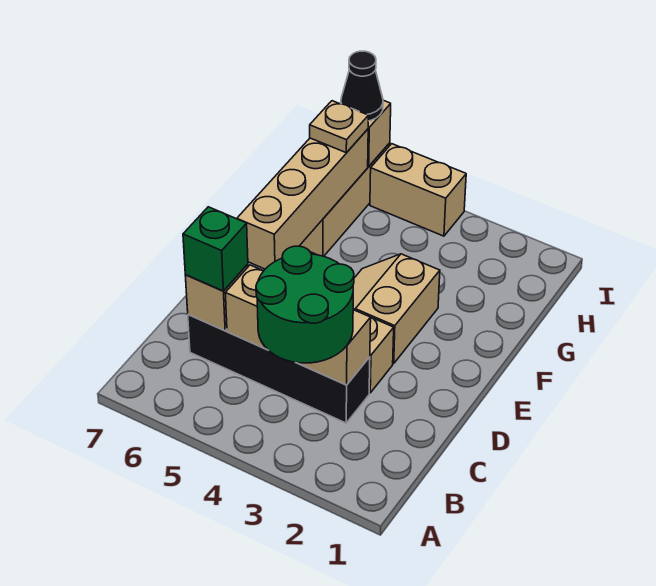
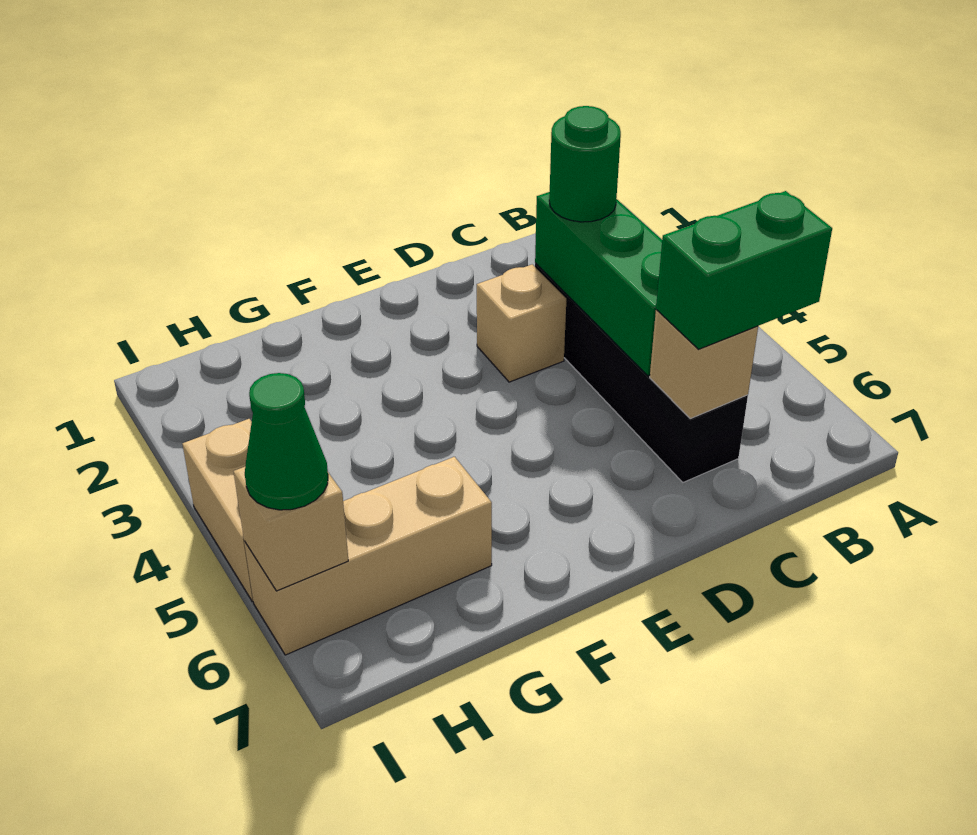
green 2x2 round brick [256,246,354,363] -> green 1x1 round brick [549,106,621,222]
tan 1x3 brick [225,265,371,385] -> green 1x3 brick [535,192,662,375]
green 1x1 brick [183,207,248,291] -> green 1x2 brick [656,191,832,349]
tan 2x2 slope [353,254,440,364] -> none
tan 1x4 brick [237,129,368,269] -> none
tan 1x1 plate [310,101,369,153] -> none
black 1x1 cone [341,51,383,121] -> green 1x1 cone [245,373,328,510]

